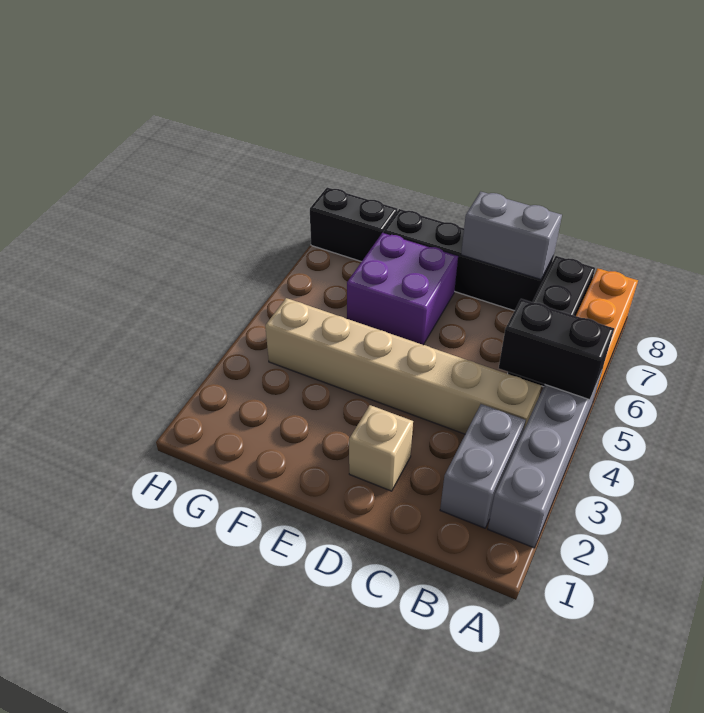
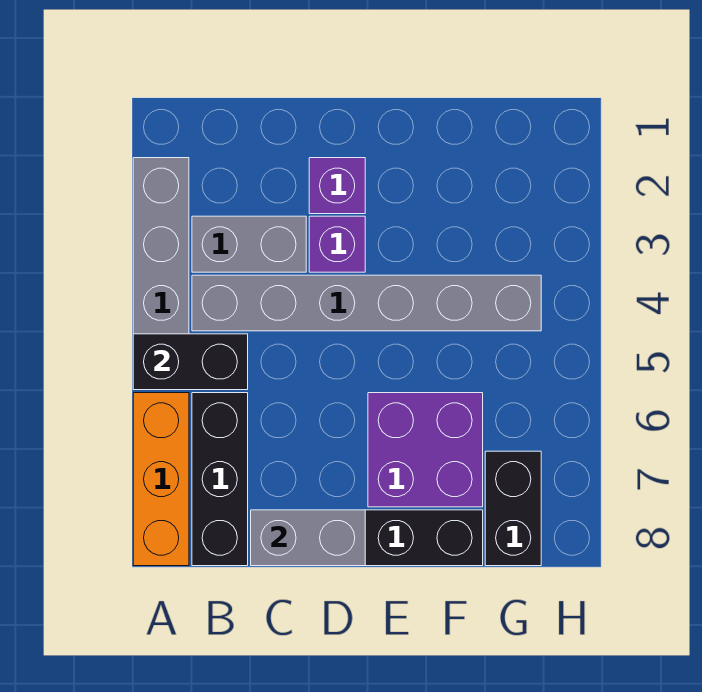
grey 1x2 brick [440,404,526,528] -> grey 1x2 brick turned to [192,216,306,272]
tan 1x6 brick [265,298,541,434] -> grey 1x6 brick [192,275,541,331]
tan 1x1 brick [349,405,413,491] -> purple 1x1 brick [309,158,365,214]
none -> purple 1x1 brick [309,216,365,272]
black 1x2 brick [310,187,397,262] -> black 1x2 brick turned to [485,451,541,566]

